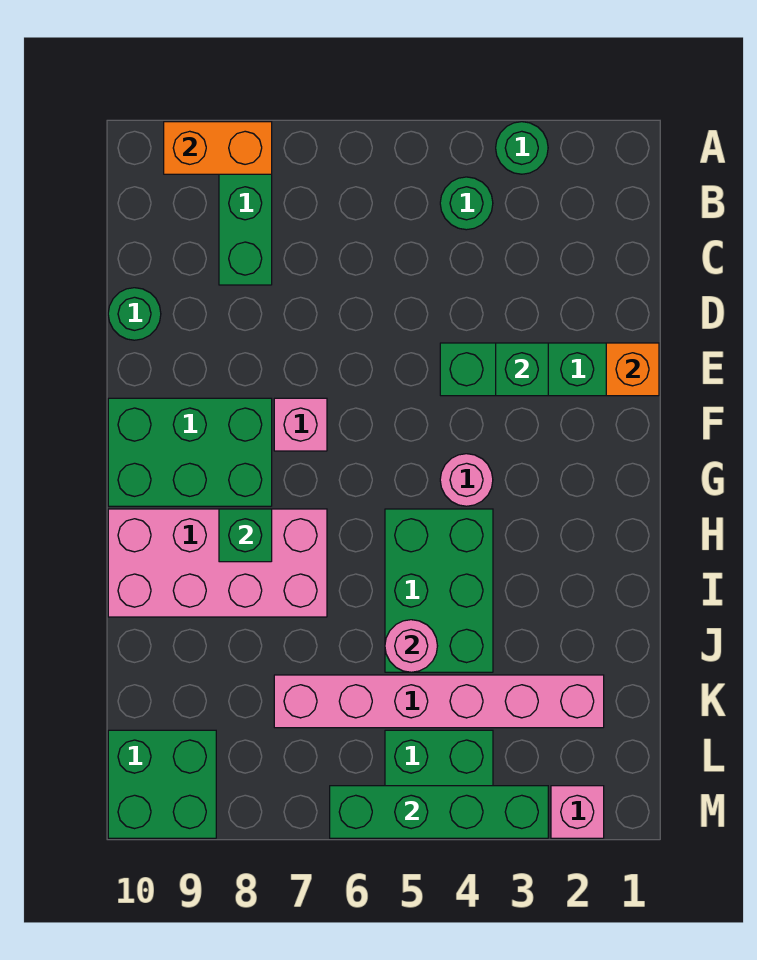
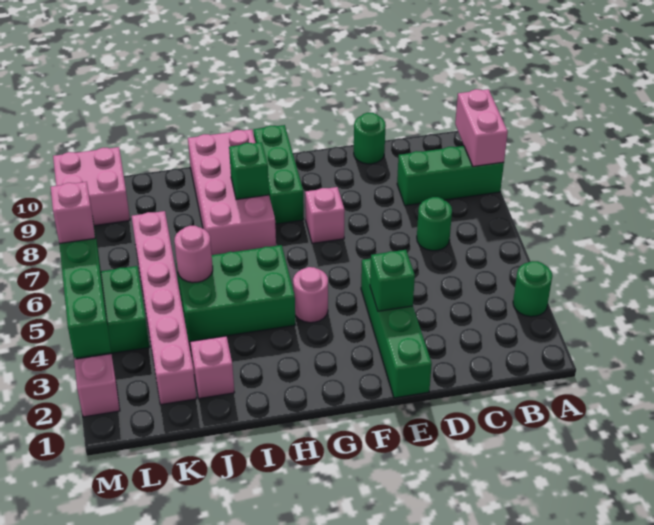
orange 1x2 brick [164,122,272,174] -> pink 1x2 brick [455,89,508,167]
green 1x1 round brick [440,177,493,230] -> green 1x1 round brick moved to [417,197,452,251]
orange 1x1 brick [606,343,659,396] -> none
green 2x3 brick [108,398,272,506] -> green 1x3 brick [254,125,304,224]
none -> pink 1x1 brick [190,336,235,399]
green 2x2 brick [108,730,216,838] -> pink 2x2 brick [53,147,130,226]
none -> pink 1x1 brick [51,182,95,244]

